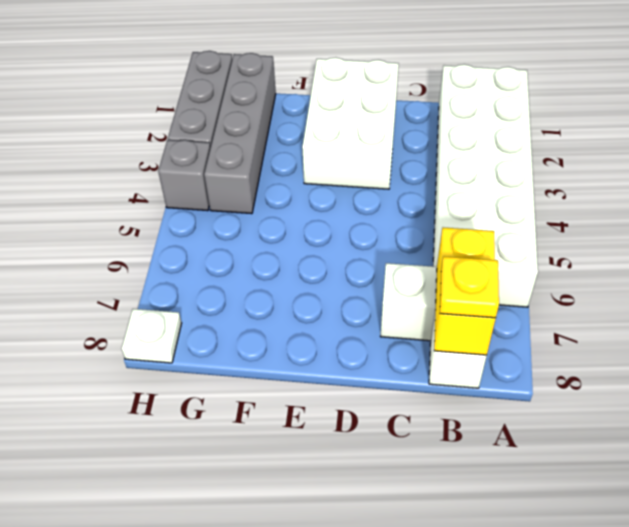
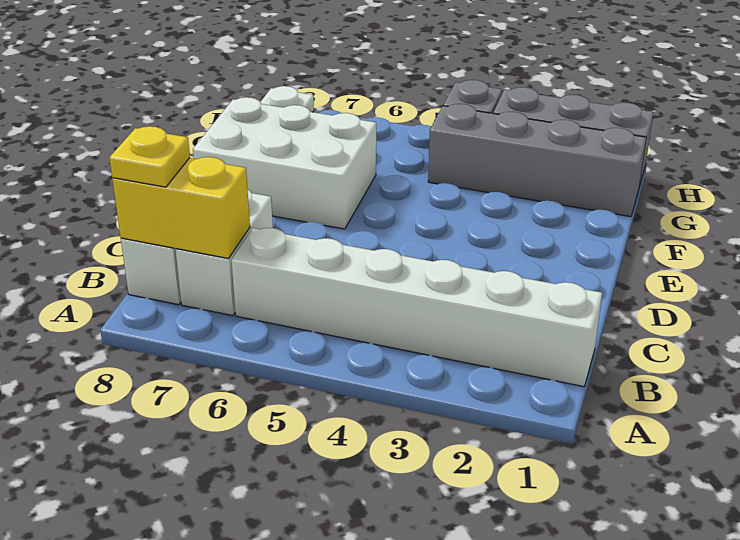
white 2x6 brick [433,64,538,307] -> white 1x6 brick [231,228,602,387]
white 2x3 brick [302,57,399,189] -> white 2x3 brick moved to [193,97,376,229]

